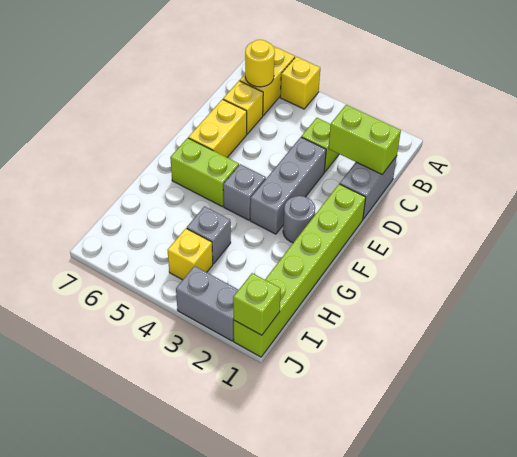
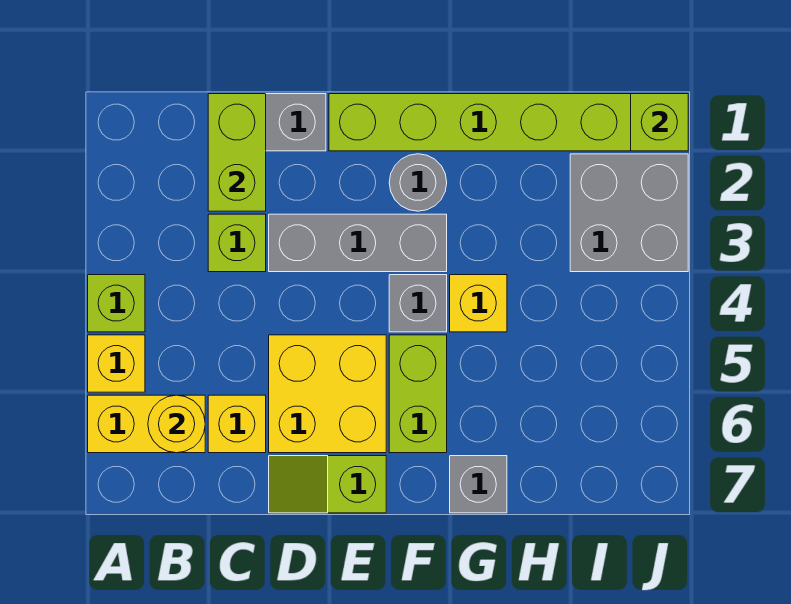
none -> lime 1x1 brick [88,275,145,332]
yellow 1x2 brick [188,99,247,157] -> yellow 2x2 brick [269,335,386,453]
none -> lime 1x2 slope [269,456,386,513]
grey 1x1 brick [187,206,231,264] -> grey 1x1 brick moved to [450,456,507,513]
yellow 1x1 brick [168,228,213,280] -> yellow 1x1 brick moved to [450,275,507,332]
grey 1x2 brick [176,266,238,341] -> grey 2x2 brick [570,154,688,272]

